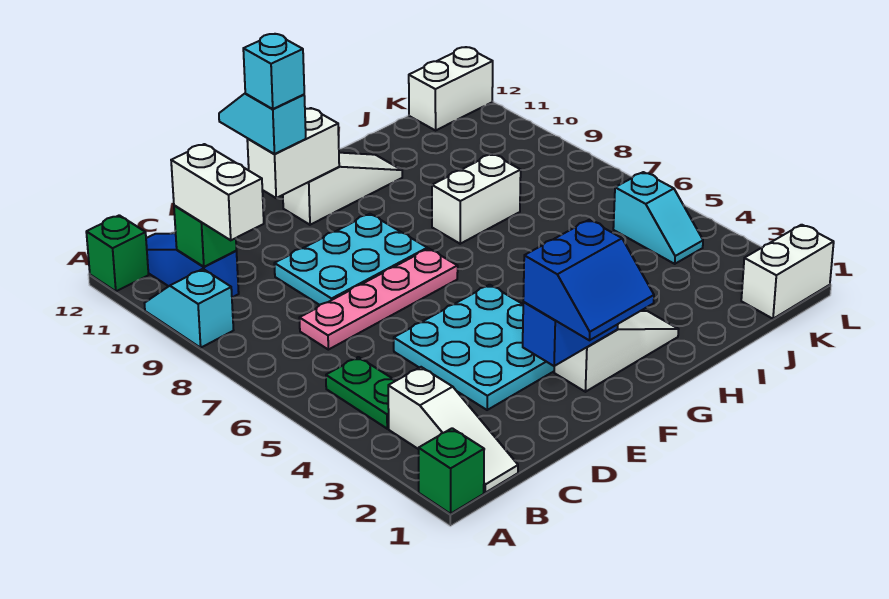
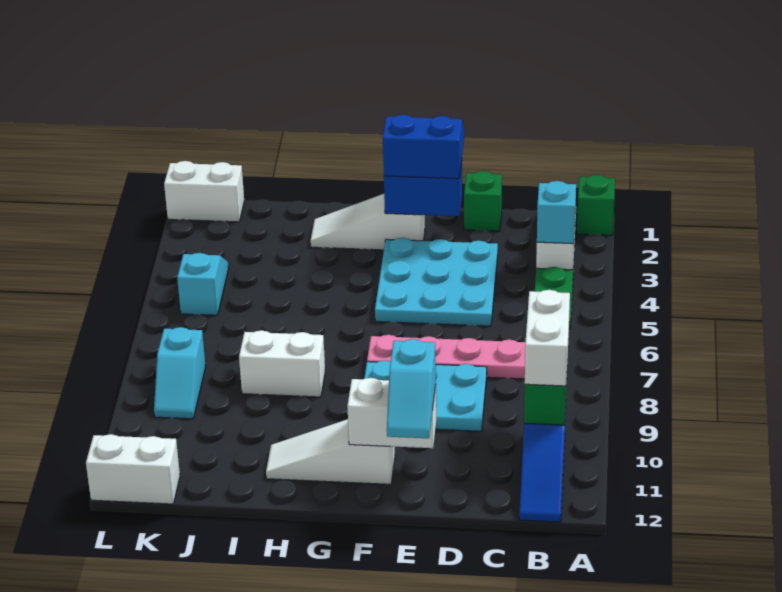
cyan 1x2 slope [144,269,233,348] -> cyan 1x2 slope moved to [154,327,206,419]
green 1x1 brick [86,215,149,291] -> green 1x1 brick moved to [464,171,502,231]
cyan 1x1 brick [243,34,304,109] -> cyan 1x1 brick moved to [537,181,576,244]

